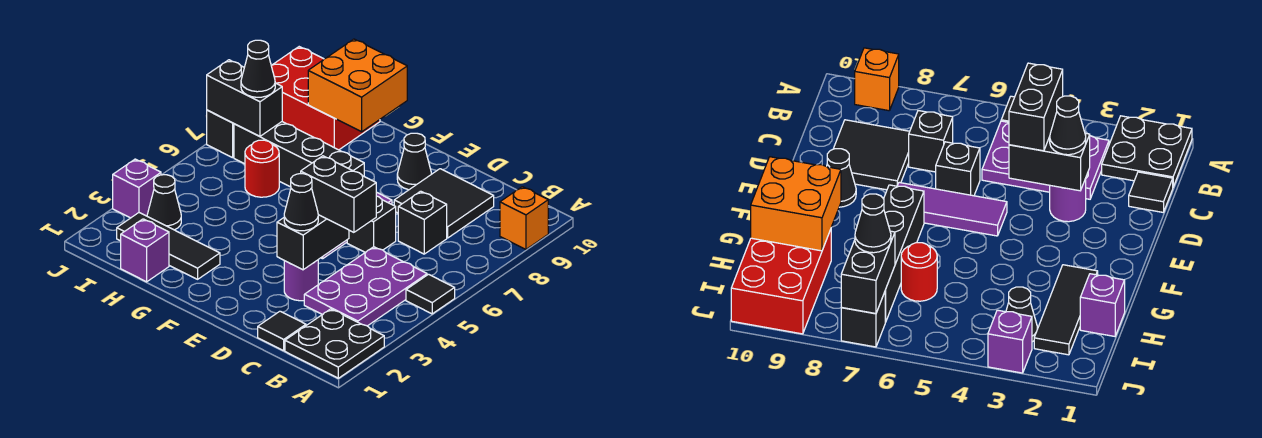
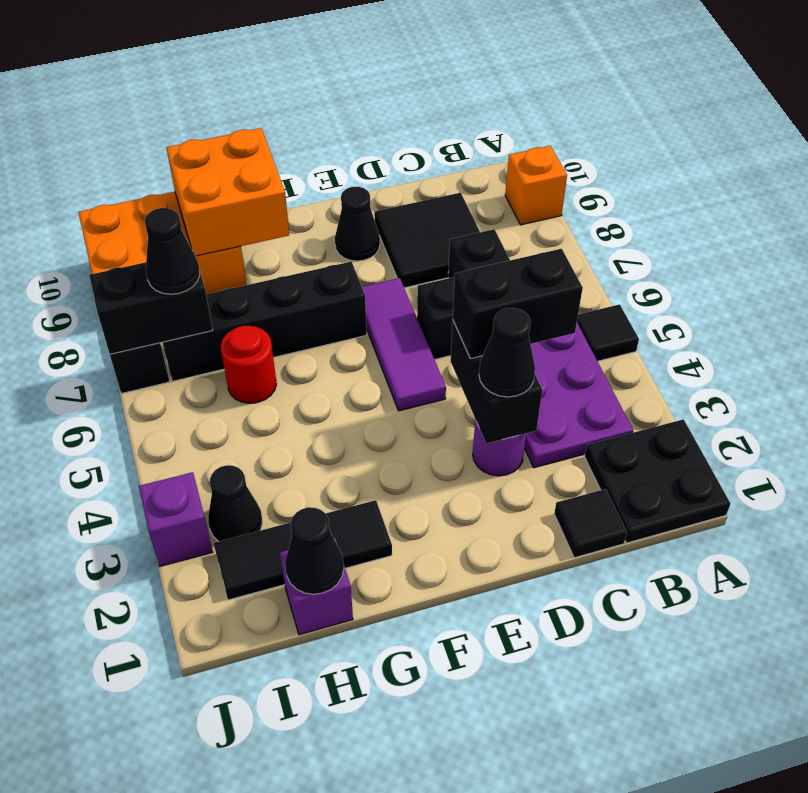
none -> black 1x1 cone [285,507,344,594]
red 2x3 brick [271,47,380,150] -> orange 2x3 brick [78,192,246,294]

